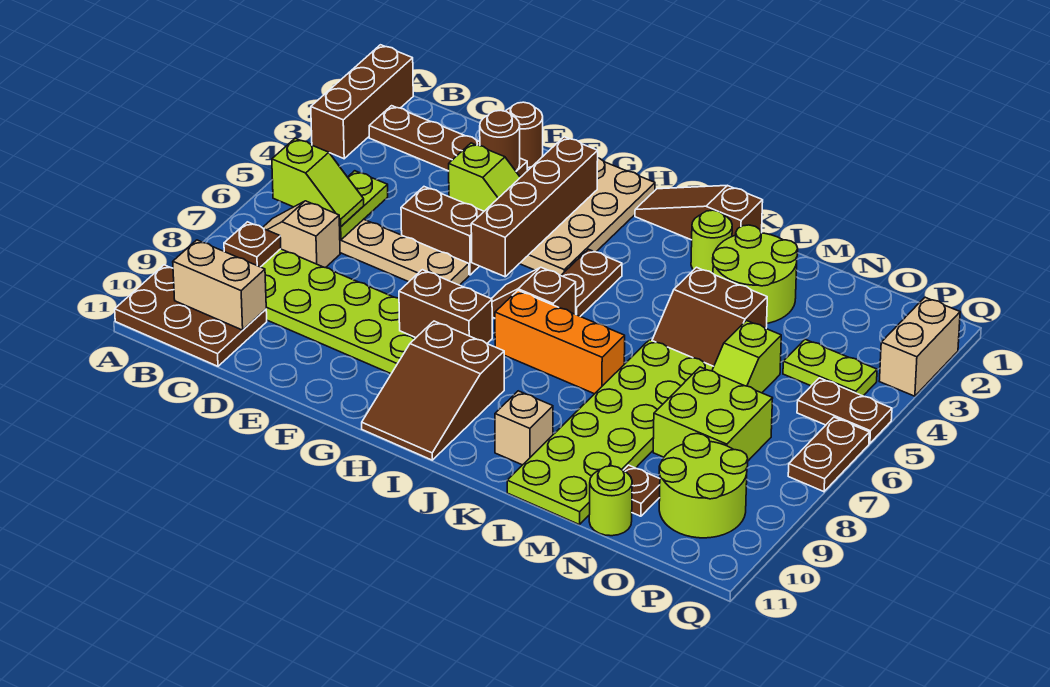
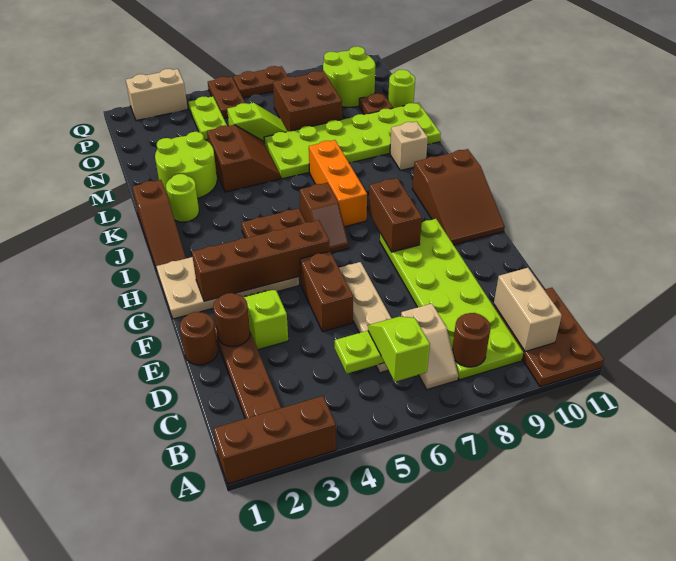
brown 1x1 plate [224,222,281,267] -> brown 1x1 round brick [452,313,490,367]
brown 2x3 slope [362,321,504,460] -> brown 2x3 slope turned to [412,149,505,245]
lime 2x2 brick [653,367,773,461] -> brown 2x2 brick [273,71,342,132]

